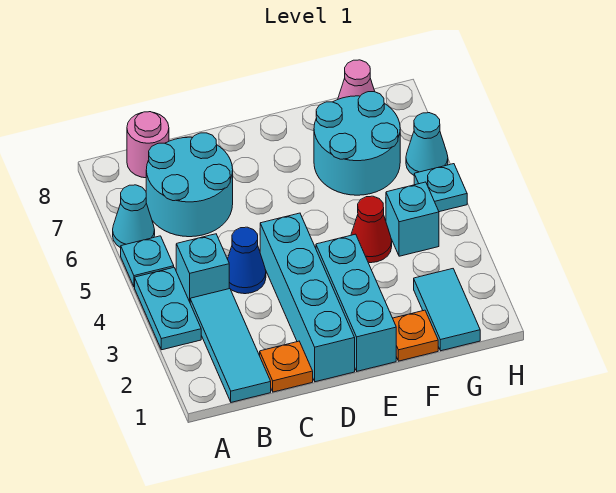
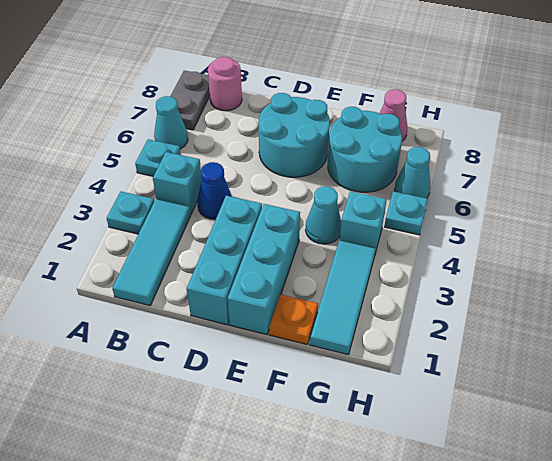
cyan 1x2 plate [135,268,201,350] -> cyan 1x1 plate [107,192,154,234]
none -> grey 1x2 plate [170,71,210,130]
cyan 2x2 round brick [146,133,233,237] -> cyan 2x2 round brick moved to [258,93,330,177]
orange 1x1 plate [260,341,313,392] -> none
cyan 1x4 brick [260,213,355,382] -> cyan 1x3 brick [187,196,262,325]
red 1x1 cone [351,196,392,263] -> cyan 1x1 cone [306,187,341,244]
cyan 1x2 tile [414,269,480,351] -> cyan 1x3 tile [310,240,376,355]

